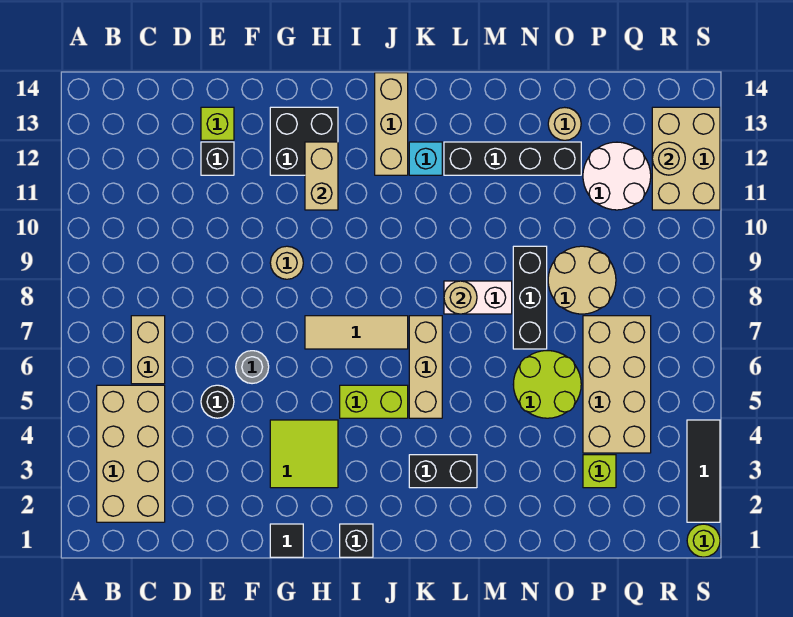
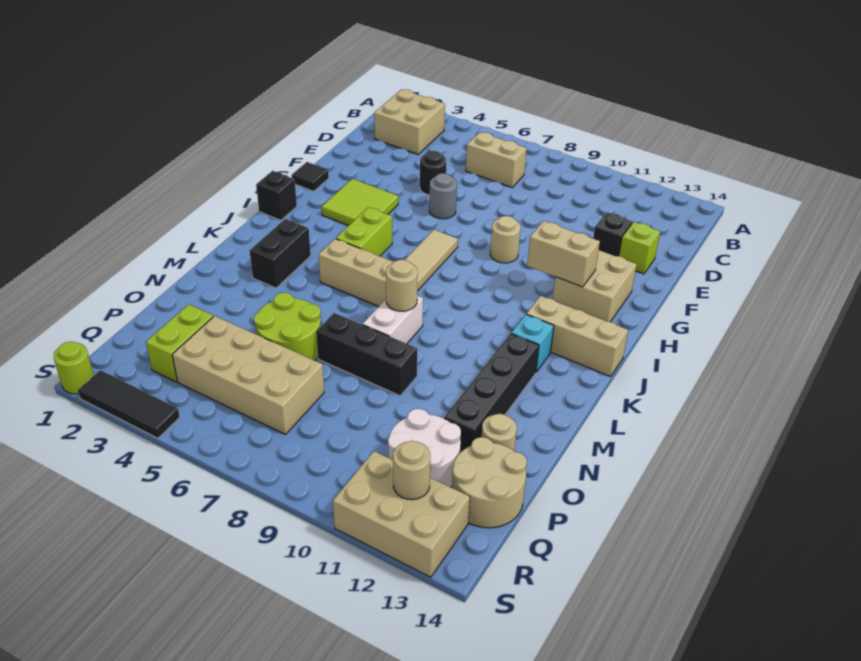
tan 2x4 brick [97,385,165,522] -> tan 2x2 brick [374,89,445,154]
black 2x2 brick [270,107,338,175] -> tan 2x2 brick [553,250,637,322]
tan 2x2 round brick [548,246,616,314] -> tan 2x2 round brick moved to [452,437,527,528]
lime 1x1 brick [583,455,616,488] -> lime 1x2 brick [146,304,213,382]

